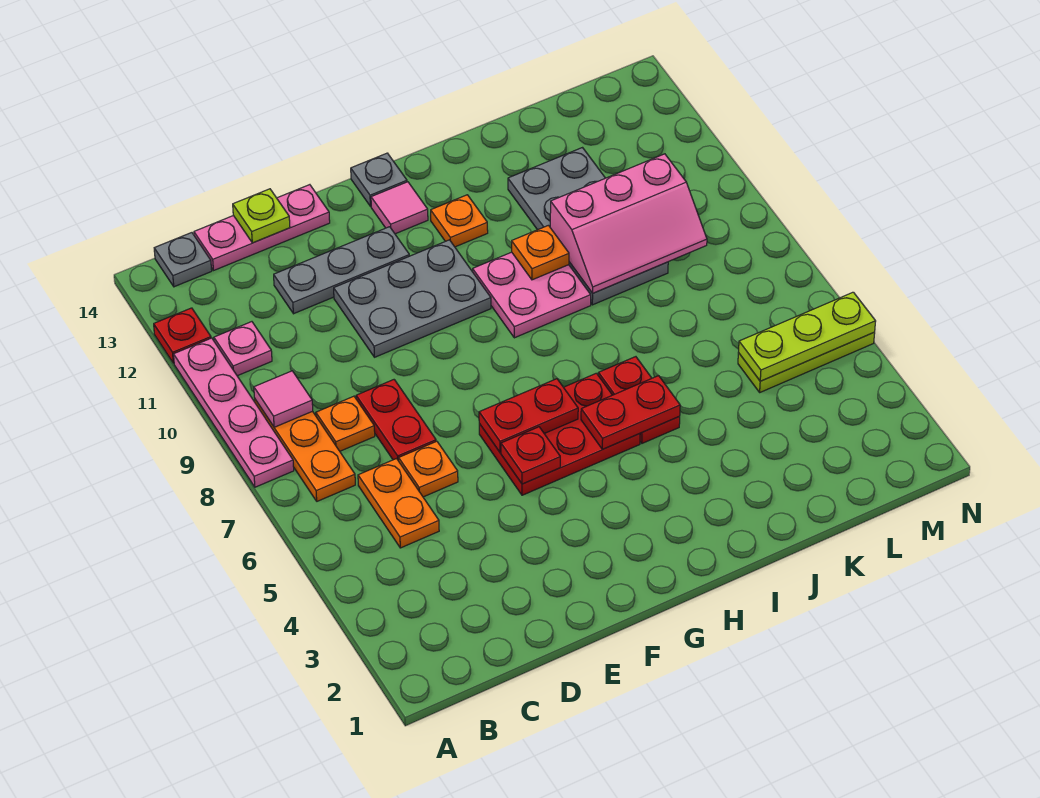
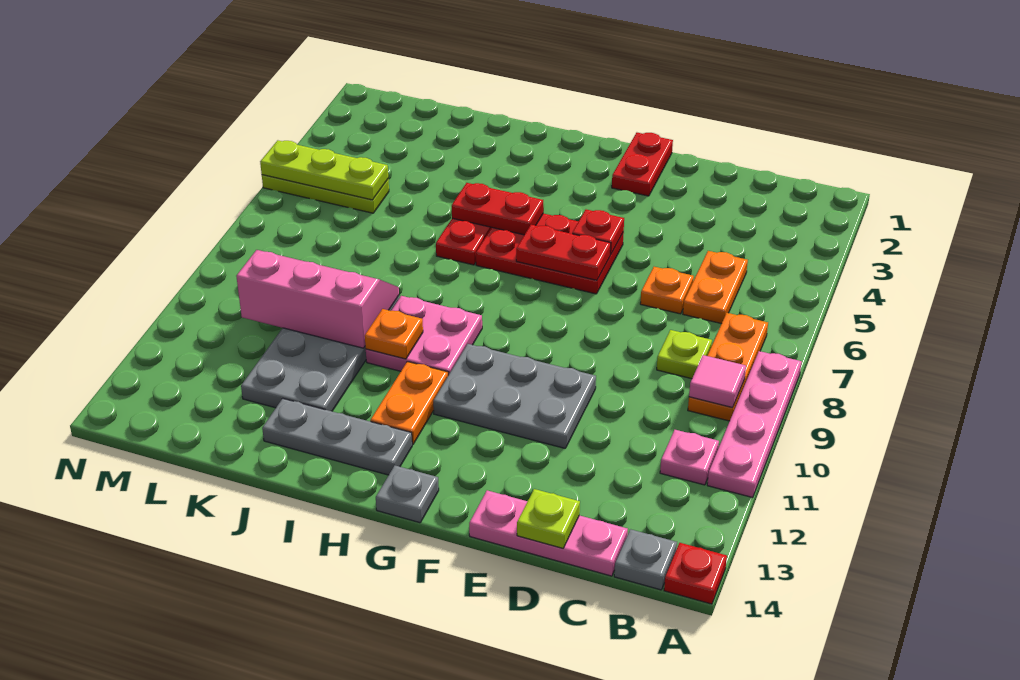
red 1x1 plate [154,308,211,363] -> red 1x1 plate moved to [664,543,727,604]
orange 1x1 plate [316,396,375,451] -> lime 1x1 plate [657,330,712,379]
red 1x2 plate [356,380,436,461] -> red 1x2 plate moved to [612,133,673,196]
grey 1x3 plate [274,227,409,314] -> grey 1x3 plate moved to [262,398,412,475]
pink 1x1 tile [371,182,428,234] -> none
orange 1x1 plate [431,195,488,247] -> orange 1x2 plate [370,362,448,444]

